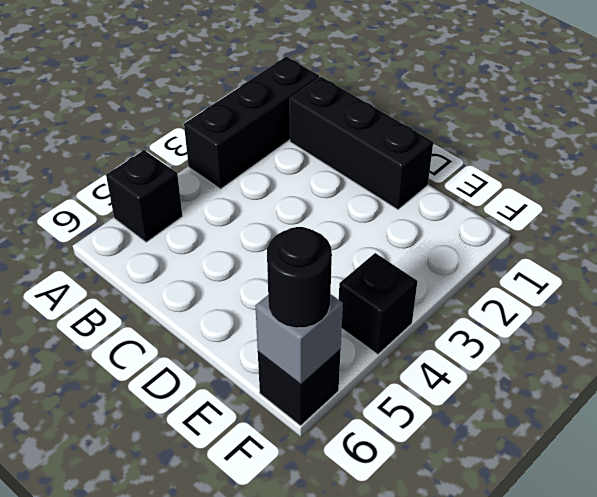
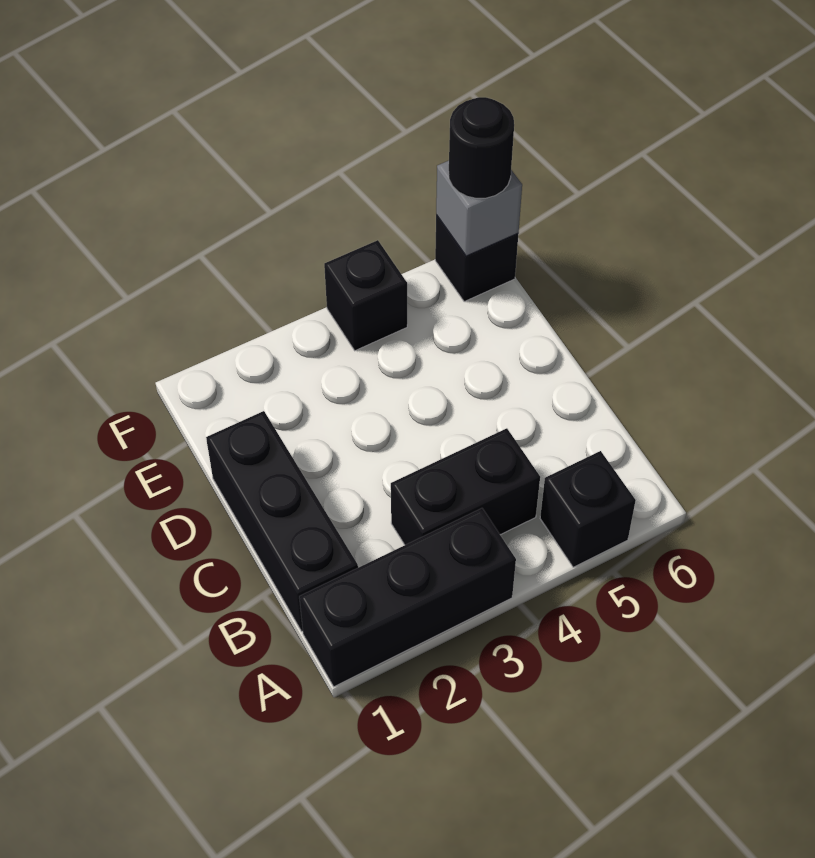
none -> black 1x2 brick [391,428,540,545]

